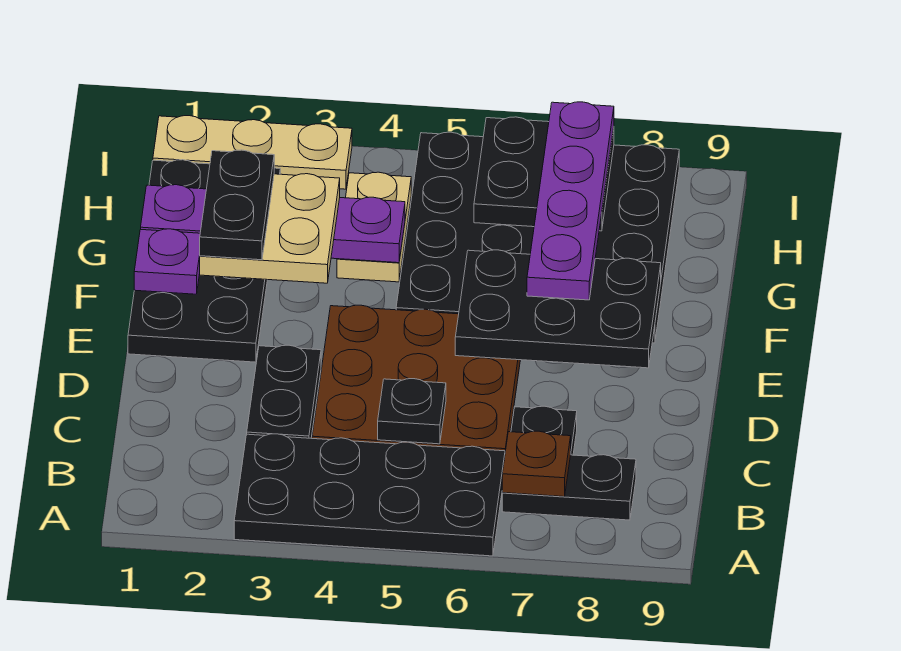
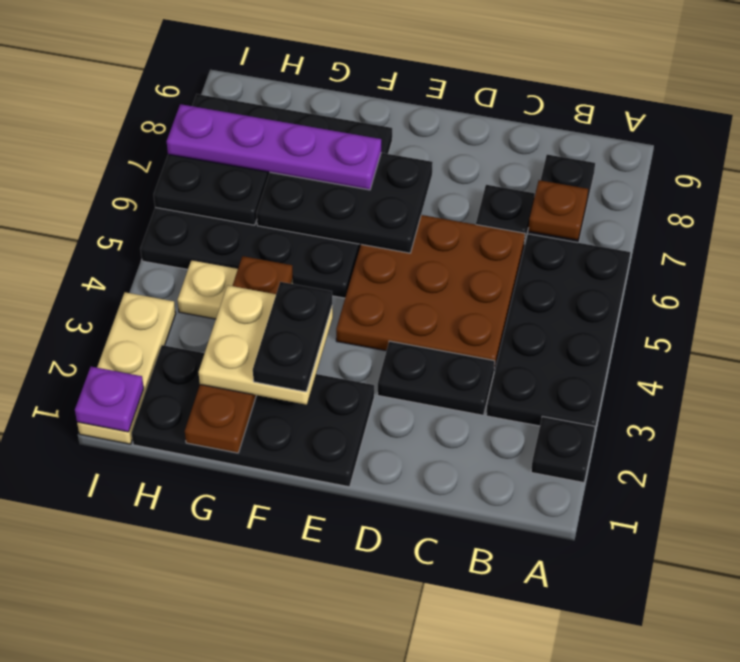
black 1x1 plate [378,379,446,444] -> black 1x1 plate moved to [531,416,595,482]
black 2x3 plate [455,250,661,368] -> black 2x3 plate turned to [257,153,433,253]
purple 1x1 plate [134,229,200,294] -> purple 1x1 plate moved to [75,367,144,432]
black 1x2 plate [200,150,274,260] -> black 1x2 plate turned to [253,282,332,392]
purple 1x4 plate [141,185,405,263] -> brown 1x4 plate [185,256,293,453]

